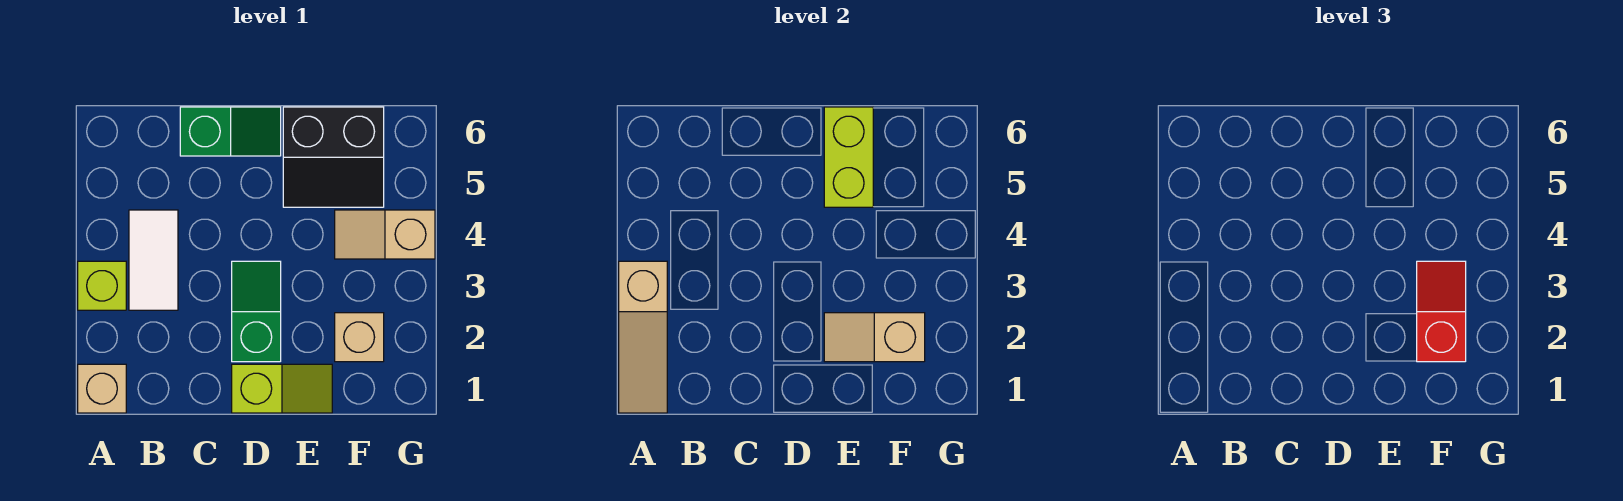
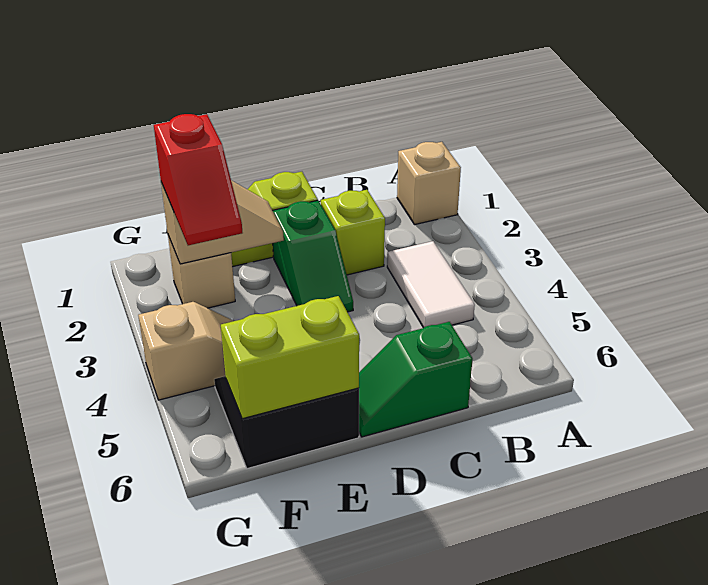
tan 1x3 slope [619,261,667,413] -> none
lime 1x1 brick [78,261,126,310] -> lime 1x1 brick moved to [321,190,385,275]
lime 1x2 brick [824,107,873,207] -> lime 1x2 brick turned to [221,296,359,419]

